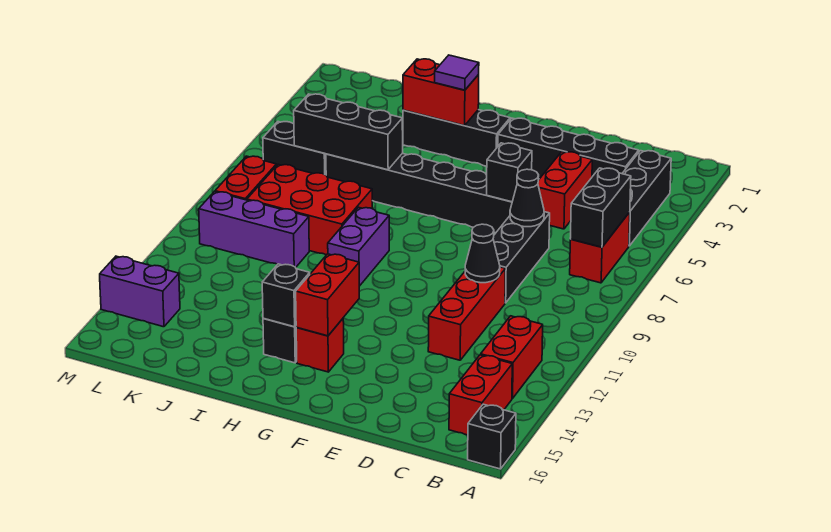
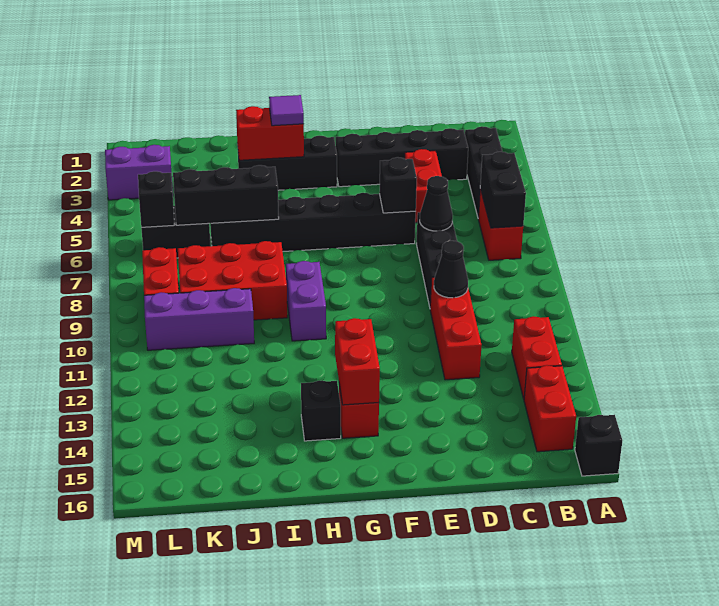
black 1x1 brick [262,264,310,327] -> black 1x1 brick moved to [138,171,174,227]
purple 1x2 brick [100,256,180,327] -> purple 1x2 brick moved to [105,145,173,200]

